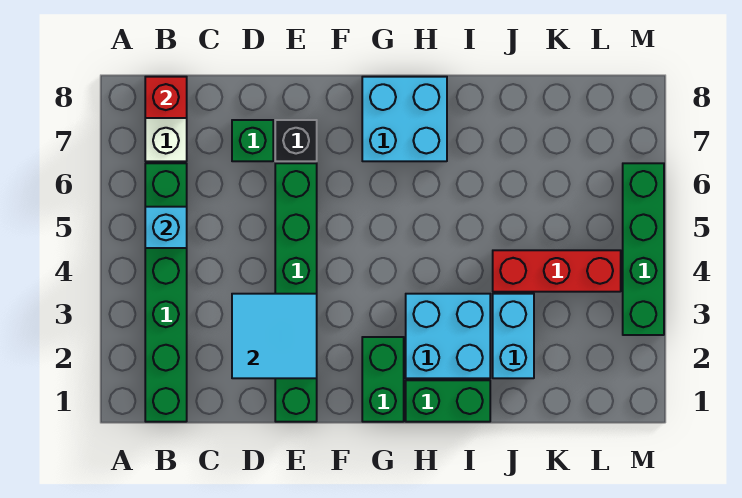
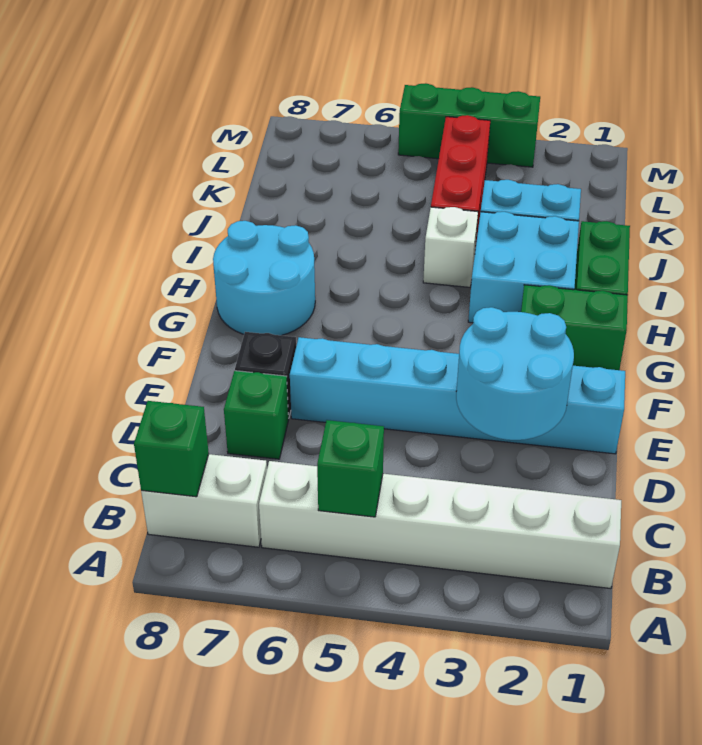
green 1x6 brick [145,163,187,422] -> white 1x6 brick [259,461,621,589]
cyan 1x1 brick [145,207,187,248] -> green 1x1 brick [317,420,384,517]
red 1x1 brick [145,77,187,118] -> green 1x1 brick [134,401,209,497]
cyan 2x2 tile [232,294,317,378] -> cyan 2x2 round brick [456,307,574,440]
green 1x6 brick [275,163,317,422] -> cyan 1x6 brick [290,337,625,454]
cyan 2x2 brick [362,77,447,161] -> cyan 2x2 round brick [213,221,315,335]
none -> white 1x1 brick [423,207,478,287]
green 1x4 brick [623,163,664,335] -> green 1x3 brick [398,83,540,167]

